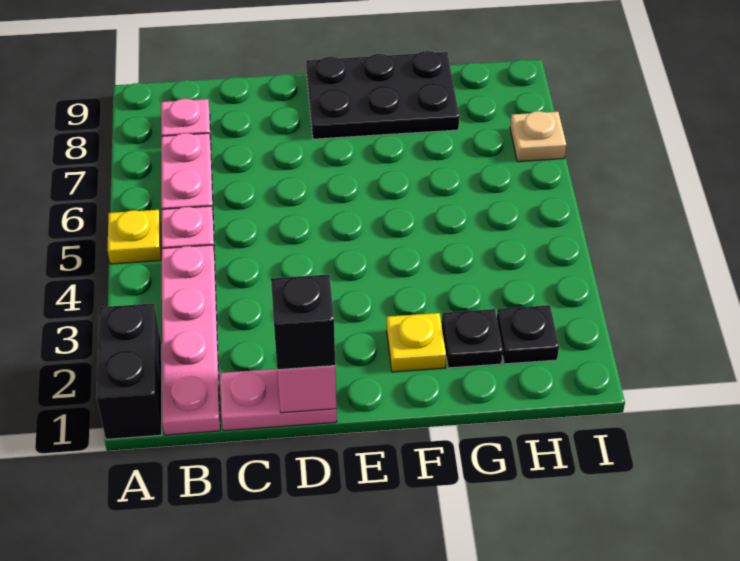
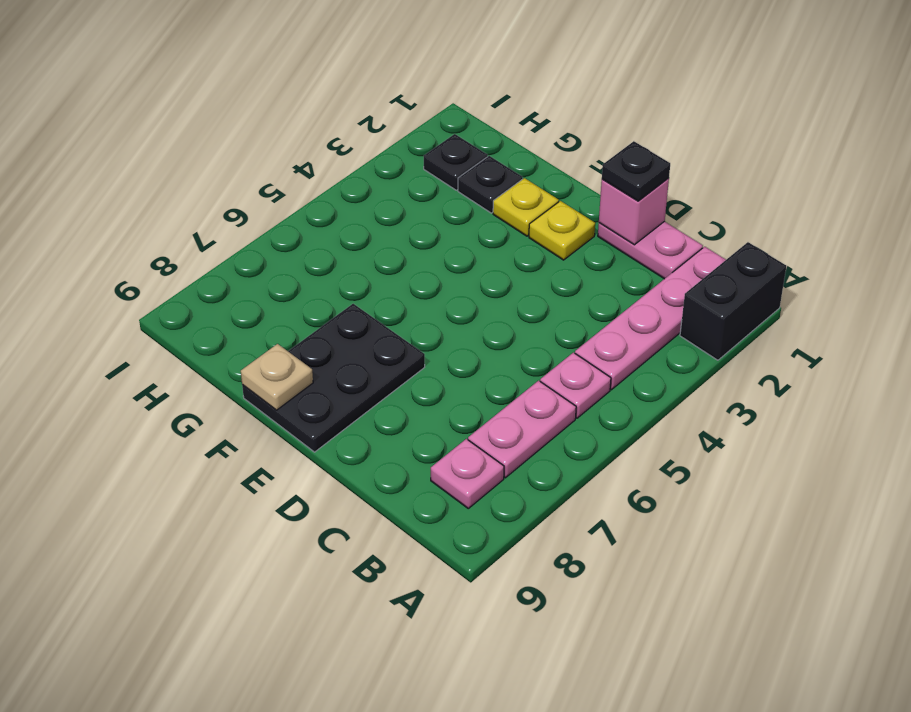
yellow 1x1 plate [107,210,161,264] -> yellow 1x1 plate moved to [529,201,595,260]
black 1x1 brick [271,275,335,370] -> black 1x1 plate [602,141,670,201]
black 2x3 plate [306,51,459,139] -> black 2x3 plate turned to [242,304,425,452]
tan 1x1 plate [510,111,566,162] -> tan 1x1 plate moved to [241,344,313,410]

